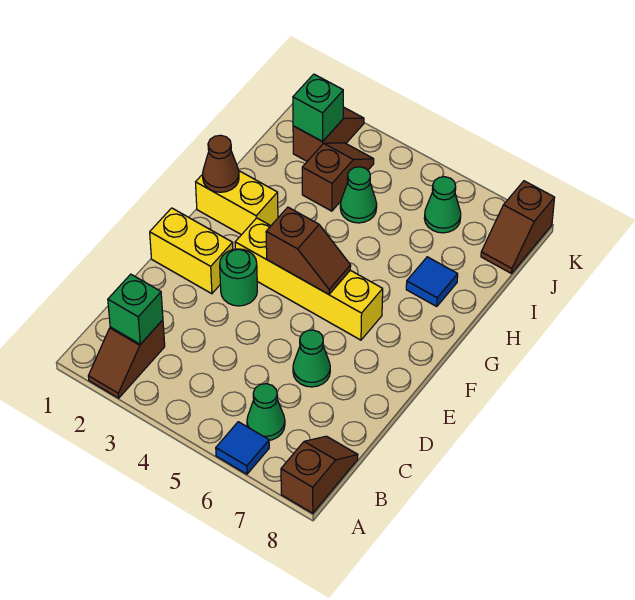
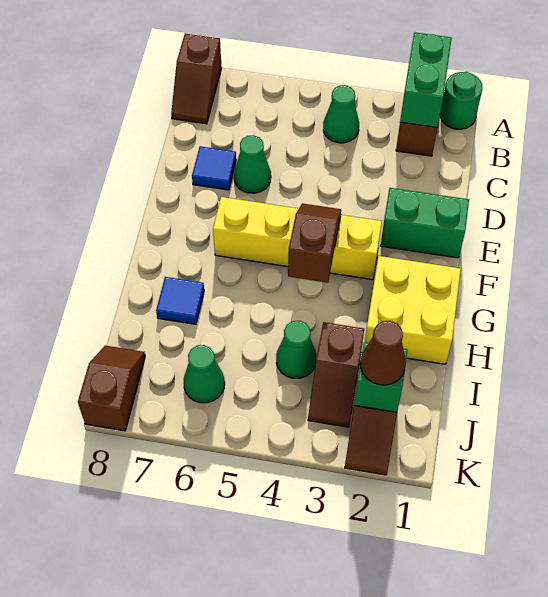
blue 1x1 tile [216,422,269,474] -> blue 1x1 tile moved to [192,146,236,190]
green 1x1 brick [108,274,163,344] -> green 1x2 brick [400,32,452,127]
green 1x1 cone [247,384,285,440] -> green 1x1 cone moved to [323,85,359,143]
yellow 1x2 brick [150,208,233,294] -> green 1x2 brick [381,188,469,258]
green 1x1 round brick [220,249,257,306] -> green 1x1 round brick moved to [440,72,482,129]
brown 1x2 slope [266,207,351,294] -> brown 1x2 slope turned to [288,203,341,283]
yellow 1x2 brick [196,171,278,235] -> yellow 2x2 brick [365,256,461,364]
brown 1x1 cone [203,135,239,192] -> brown 1x1 cone moved to [361,321,406,385]

